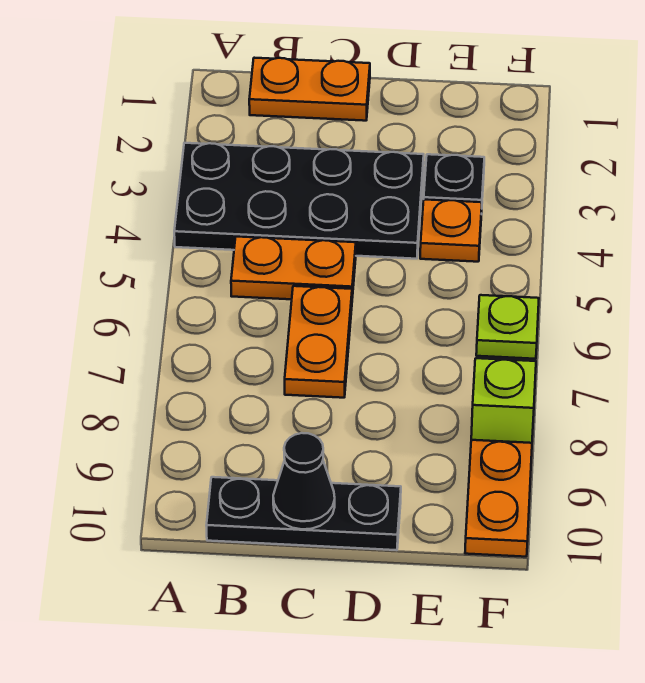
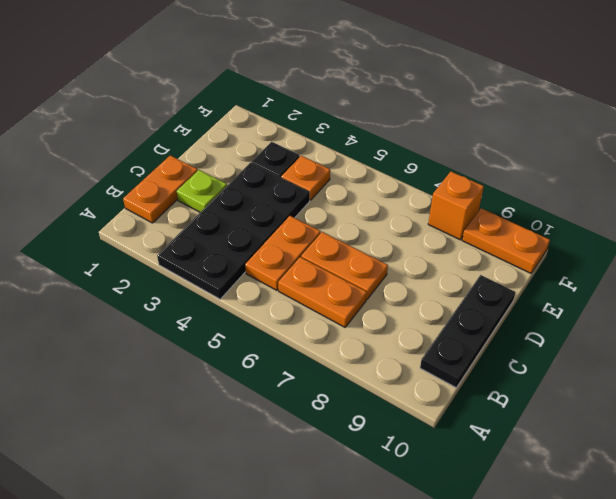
none -> orange 1x2 plate [278,257,367,327]
black 1x1 cone [273,433,335,529] -> none
lime 1x1 plate [476,295,539,359] -> lime 1x1 plate moved to [177,170,227,212]
lime 1x1 brick [471,358,536,443] -> orange 1x1 brick [428,172,484,240]

